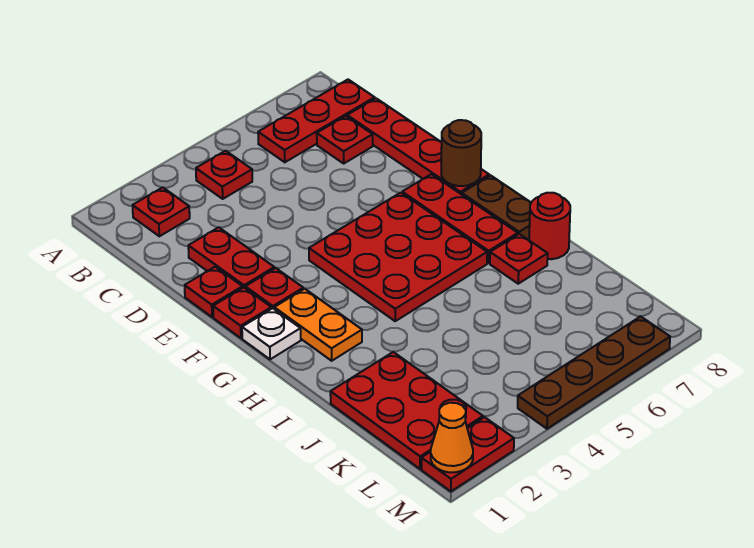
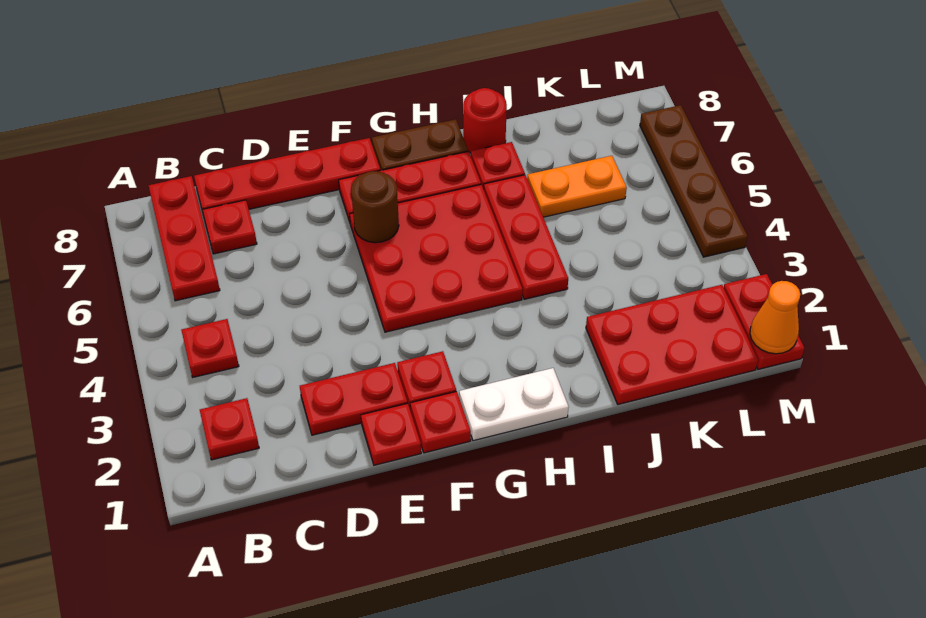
brown 1x1 round brick [441,120,481,186] -> brown 1x1 round brick moved to [351,171,399,243]
white 1x1 plate [242,308,301,359] -> white 1x2 plate [459,368,569,441]
orange 1x2 plate [274,289,362,361] -> orange 1x2 plate moved to [527,156,627,217]
none -> red 1x3 plate [484,175,568,299]

